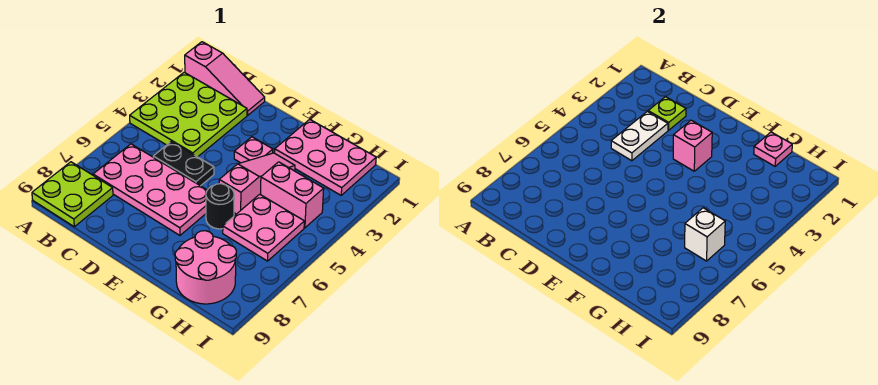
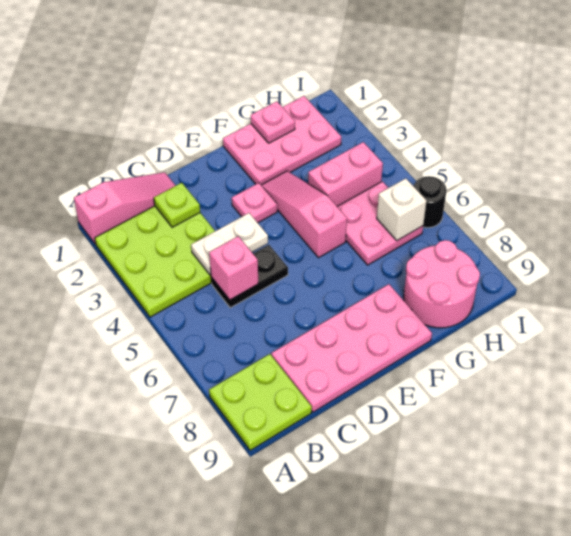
pink 2x4 plate [93,144,207,235] -> pink 2x4 plate moved to [272,284,432,412]
white 1x2 plate [611,111,668,161] -> white 1x2 plate turned to [191,213,268,275]
pink 1x1 brick [673,120,712,171] -> pink 1x1 brick moved to [209,236,258,300]
black 1x1 round brick [206,184,234,229] -> black 1x1 round brick moved to [414,176,447,228]

